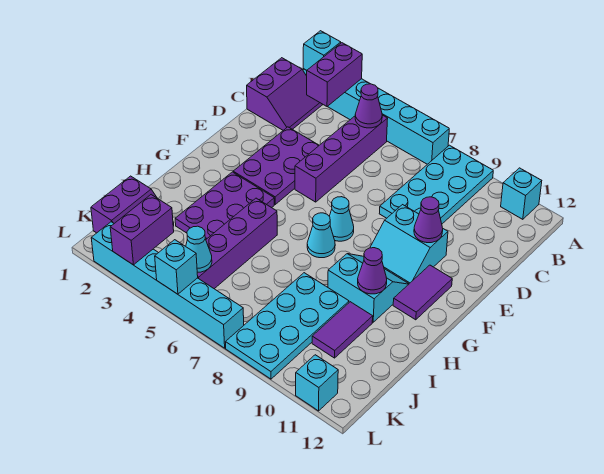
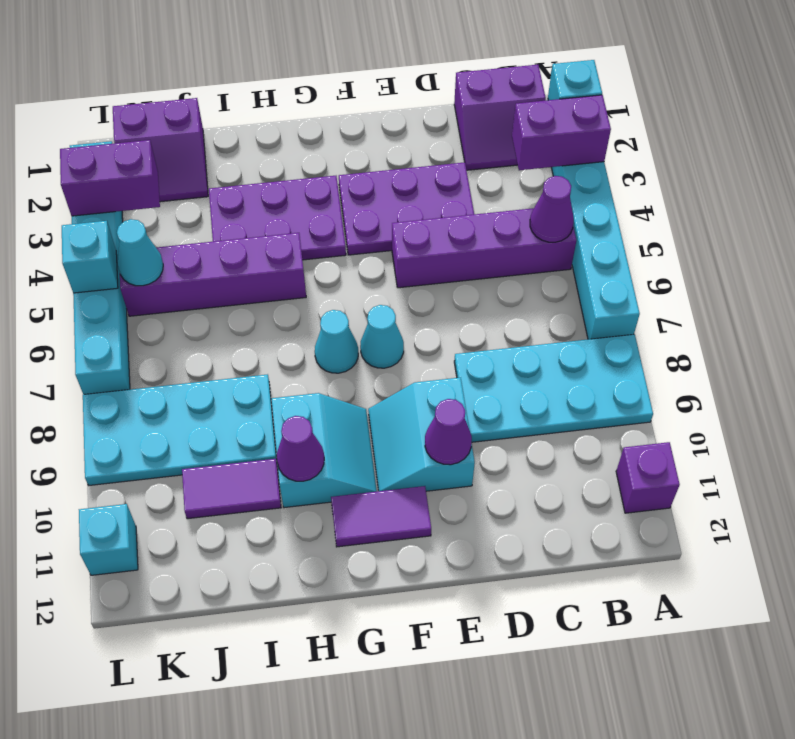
cyan 1x1 brick [501,168,542,219] -> purple 1x1 brick [616,442,680,513]

